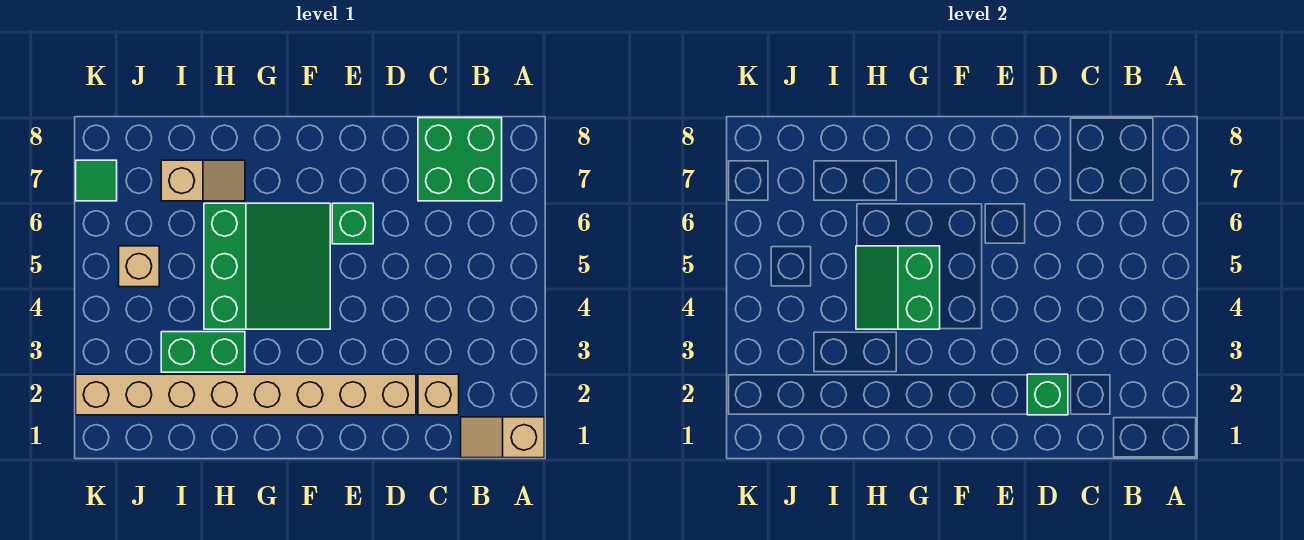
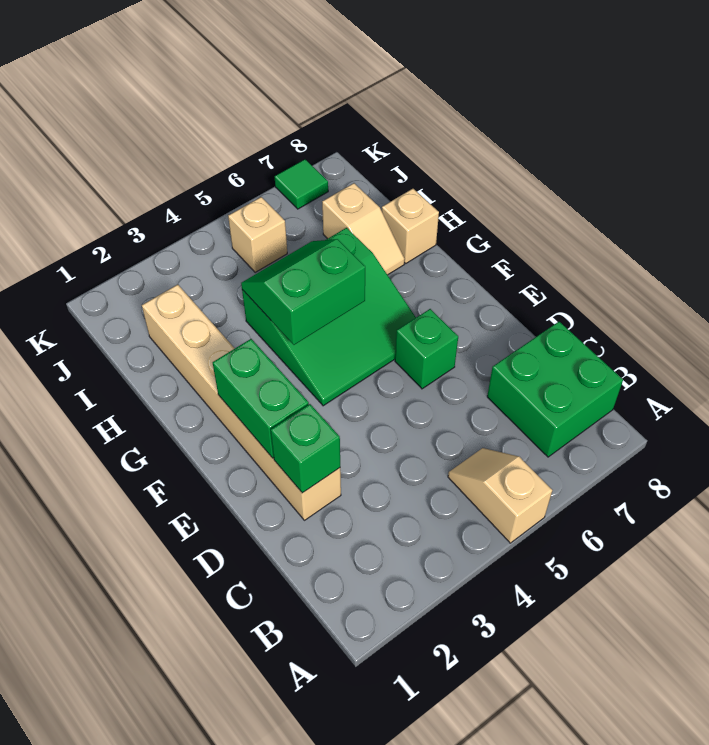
tan 1x2 slope [461,417,544,458] -> tan 1x2 slope moved to [448,448,552,543]
tan 1x1 brick [418,374,459,415] -> tan 1x1 brick moved to [382,189,439,263]
tan 1x8 brick [76,374,416,415] -> tan 1x6 brick [142,285,341,520]
green 1x2 brick [161,332,245,372] -> green 1x2 brick moved to [213,339,309,458]

